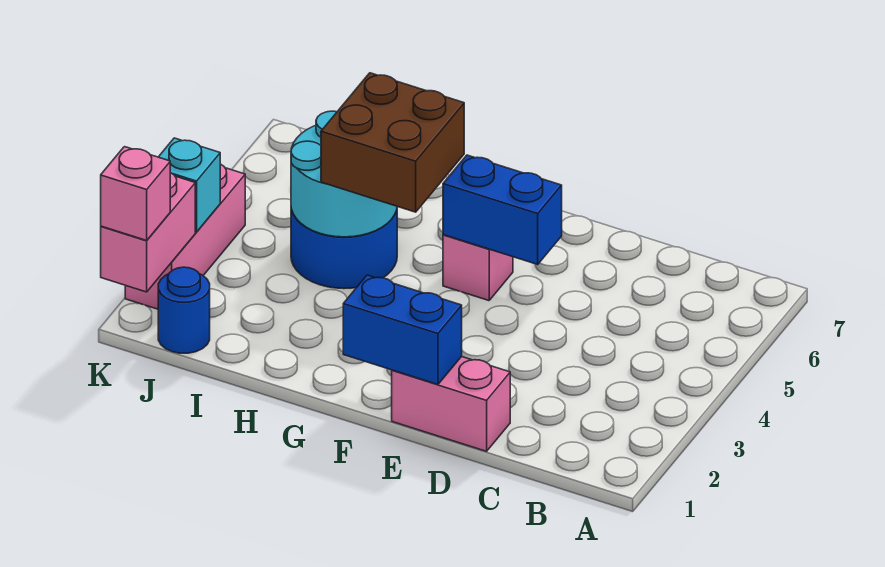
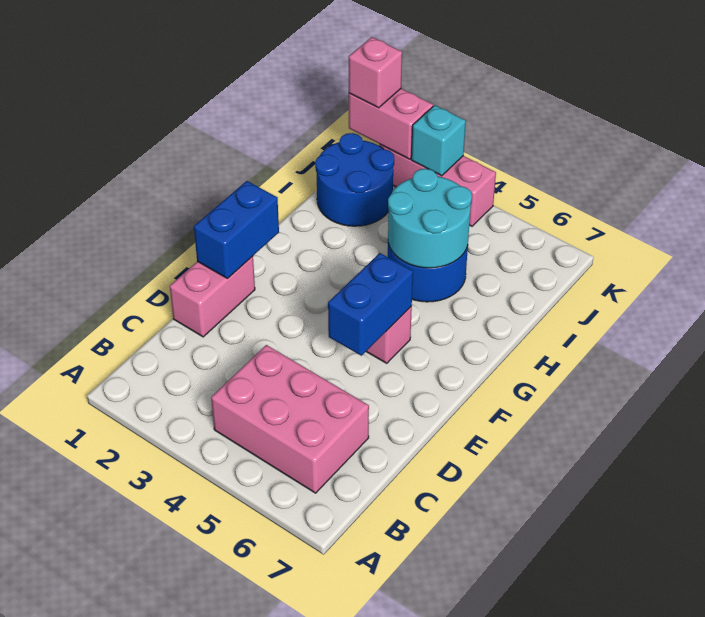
none -> pink 2x3 brick [211,345,369,493]
brown 2x2 brick [321,73,464,212] -> none
blue 1x1 round brick [158,267,210,353] -> blue 2x2 round brick [315,133,394,226]

